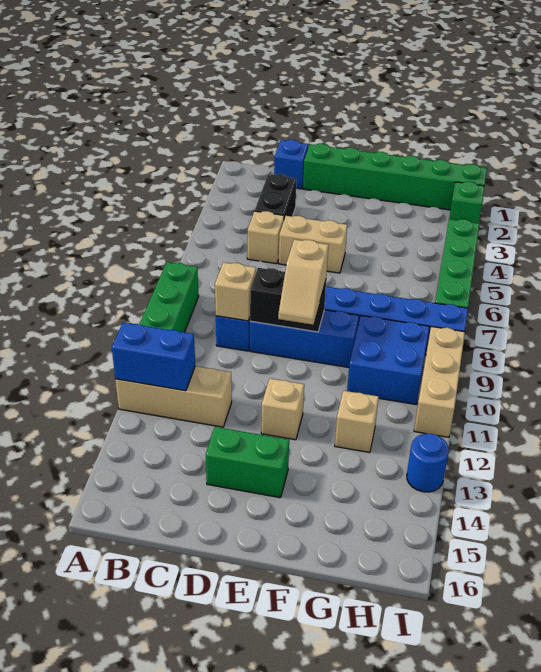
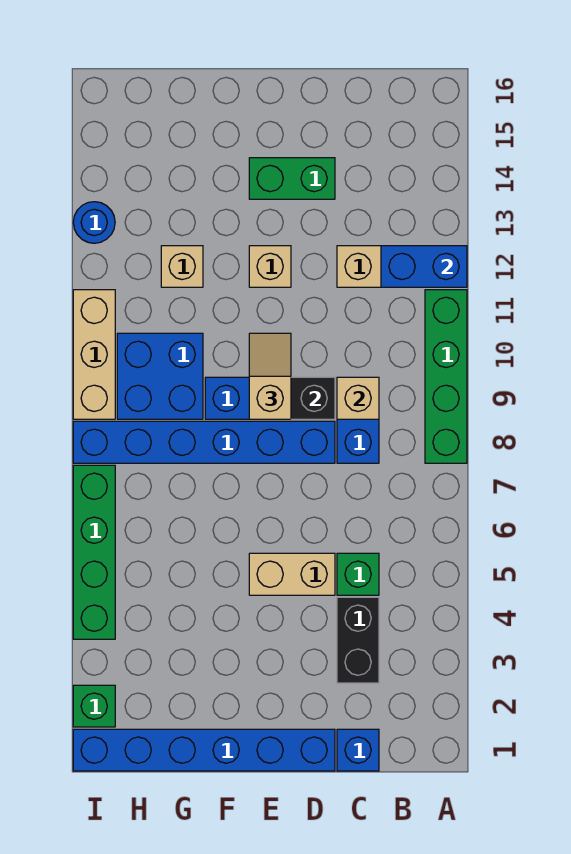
tan 1x1 brick [247,211,284,264] -> green 1x1 brick [337,553,379,595]
green 1x6 brick [303,144,487,210] -> blue 1x6 brick [73,729,335,771]

